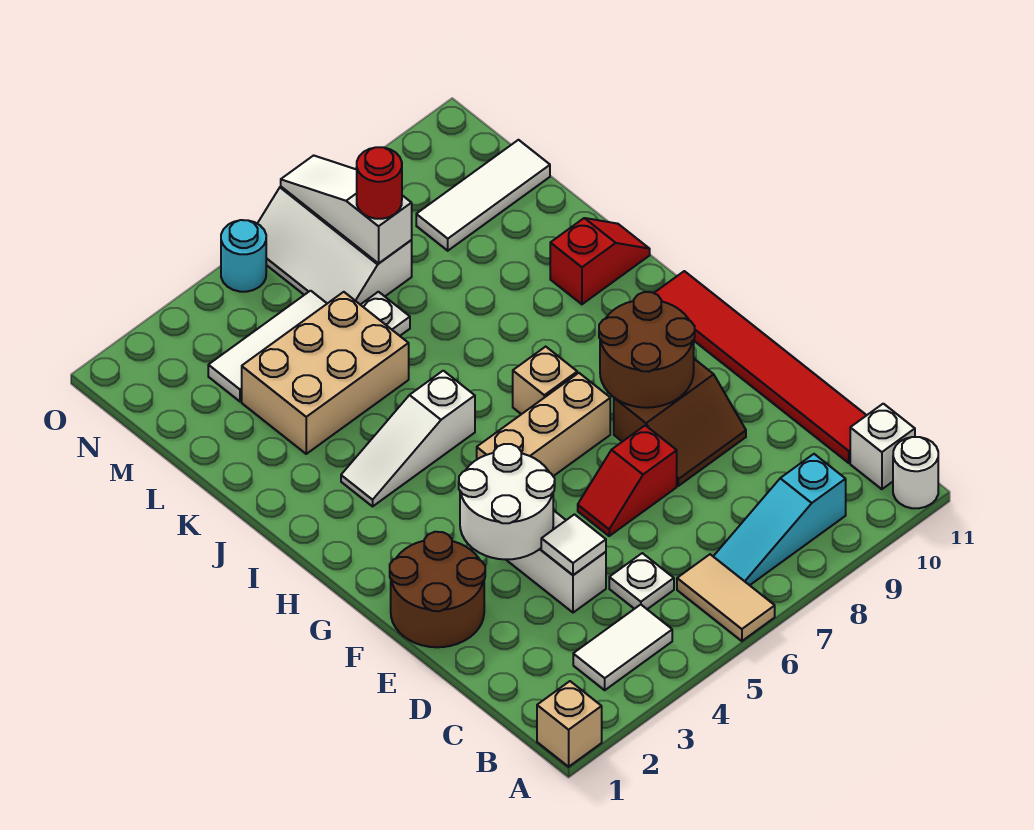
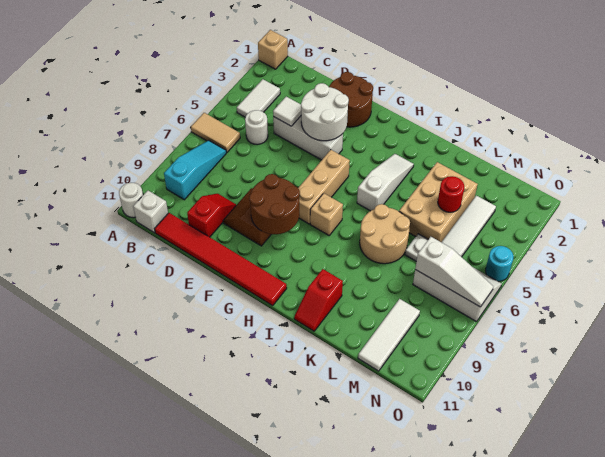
white 1x1 plate [609,553,674,609] -> white 1x1 round brick [245,110,268,145]
red 1x2 slope [578,425,677,536] -> red 1x2 slope moved to [187,194,236,237]
none -> tan 2x2 round brick [360,204,410,264]
red 1x1 round brick [357,147,402,219] -> red 1x1 round brick moved to [438,176,464,212]

